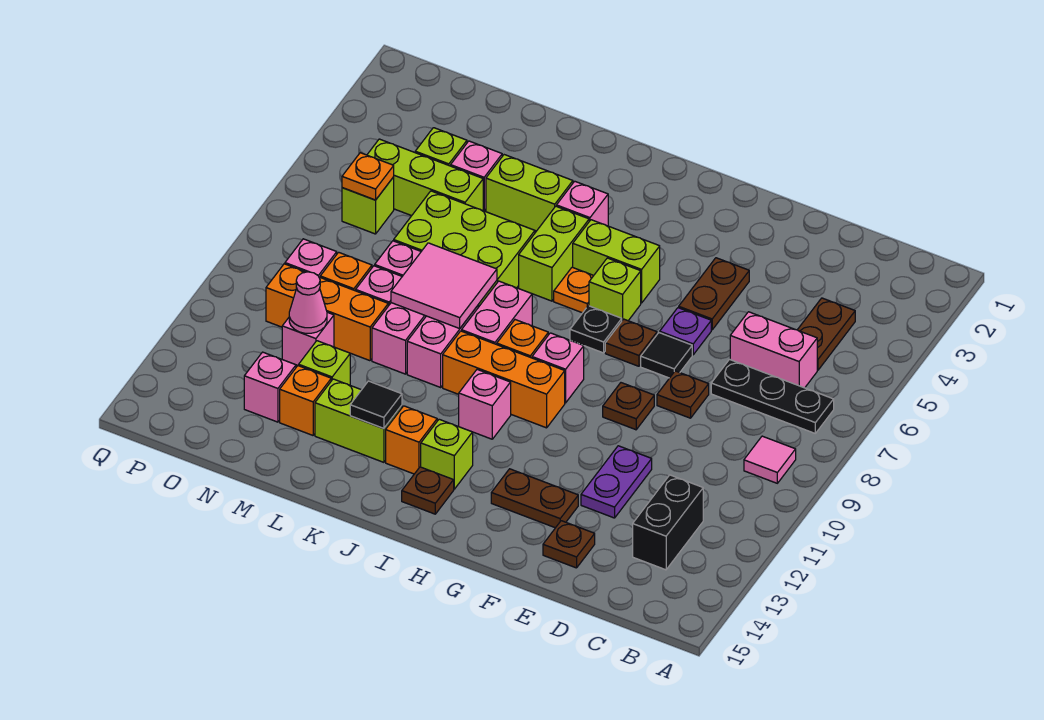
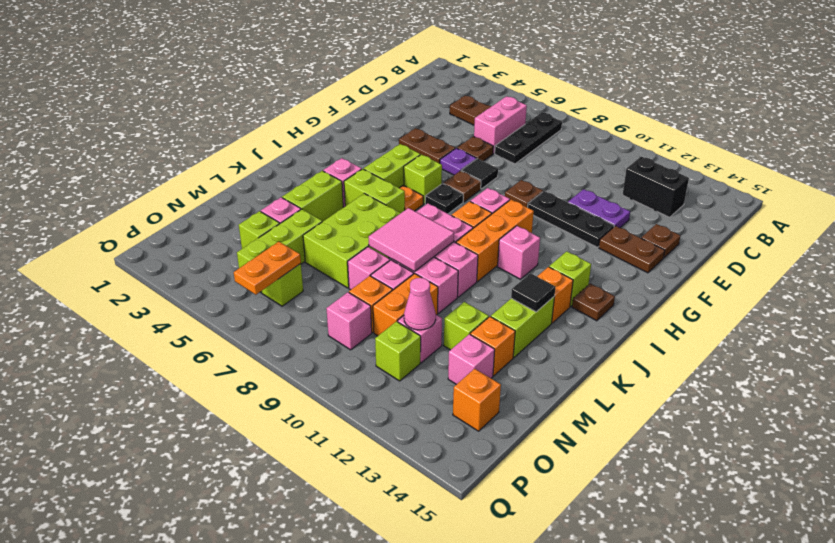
pink 1x1 tile [744,436,796,483] -> none
brown 1x1 plate [657,371,709,418] -> brown 1x1 plate moved to [457,136,493,161]
none -> black 1x3 plate [528,191,614,247]
brown 1x2 plate [491,469,578,528] -> brown 1x2 plate turned to [599,226,665,273]
orange 1x1 plate [342,153,394,200] -> orange 1x2 plate [234,242,301,295]
orange 1x1 brick [266,264,305,327] -> orange 1x1 brick moved to [453,369,501,431]
none -> lime 1x1 brick [375,321,421,381]

